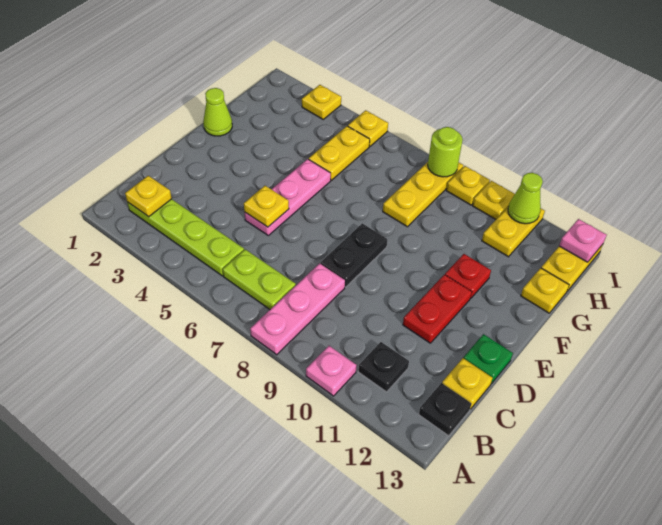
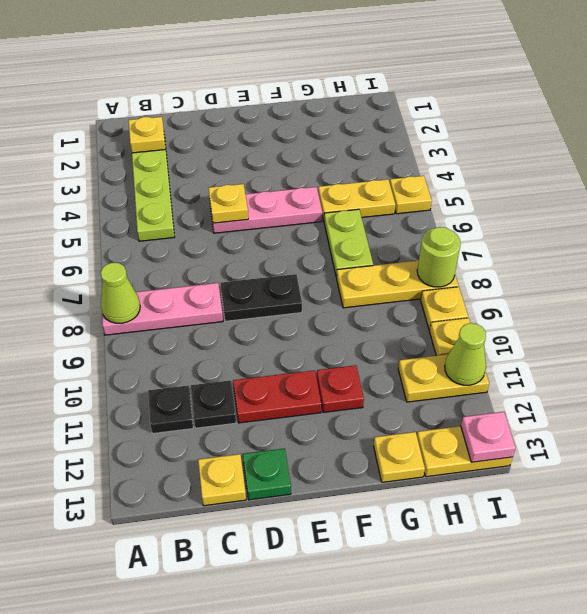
pink 1x1 plate [306,346,356,396] -> none
lime 1x2 plate [223,249,296,309] -> lime 1x2 plate moved to [324,209,373,277]
black 1x1 plate [419,383,471,436] -> black 1x1 plate moved to [191,380,236,428]
lime 1x1 cone [203,88,232,136] -> lime 1x1 cone moved to [101,263,140,323]
yellow 1x1 plate [302,85,341,119] -> none

